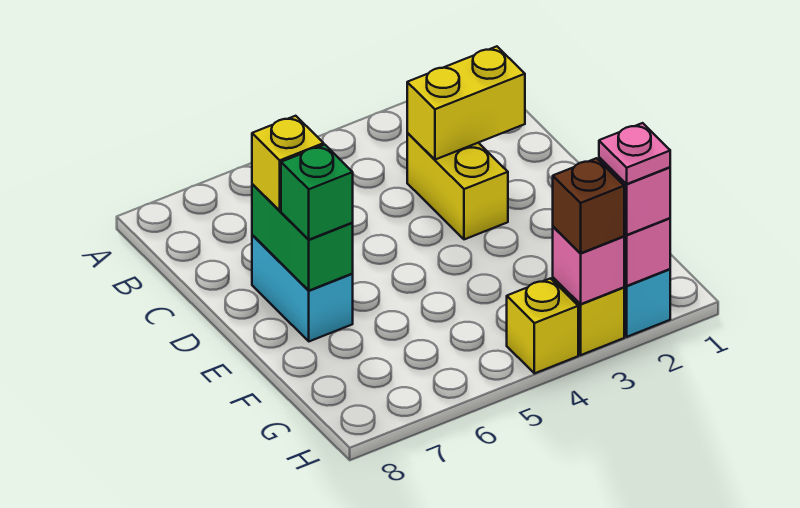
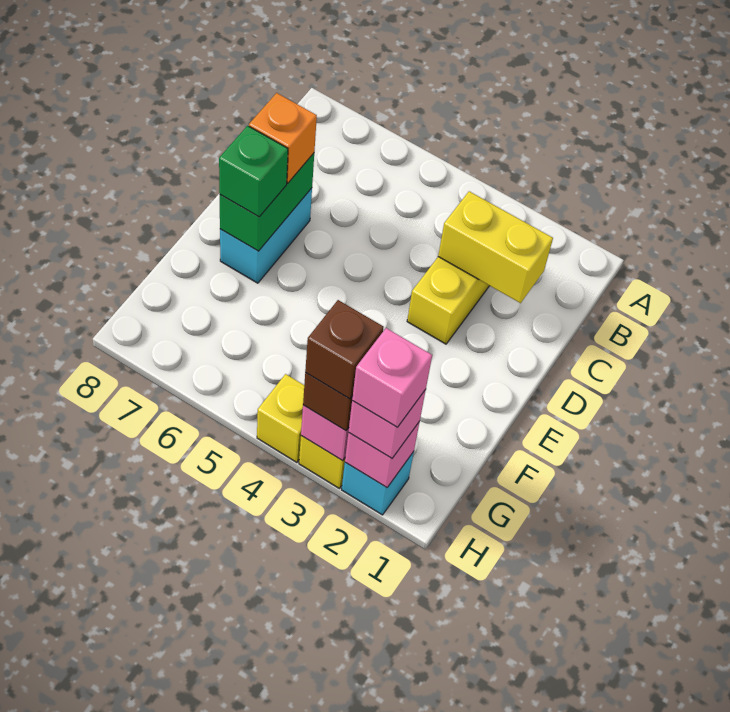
yellow 1x1 brick [252,116,324,211] -> orange 1x1 brick [249,93,317,183]
pink 1x1 plate [599,123,670,184] -> pink 1x1 brick [352,328,432,427]
none -> brown 1x1 brick [305,300,384,399]

